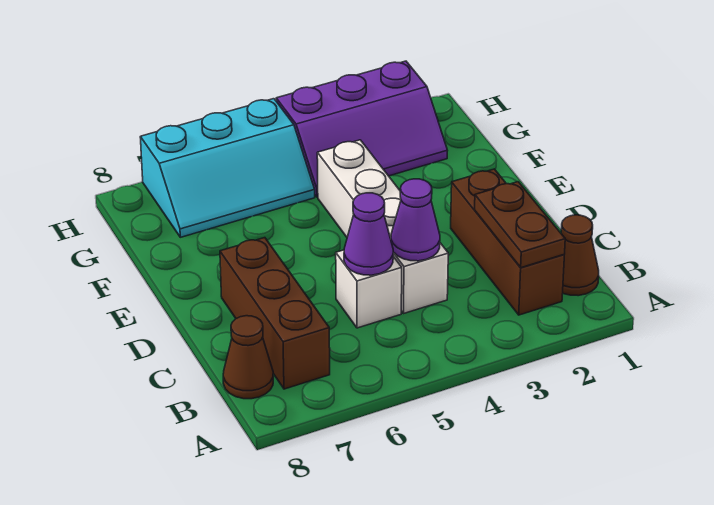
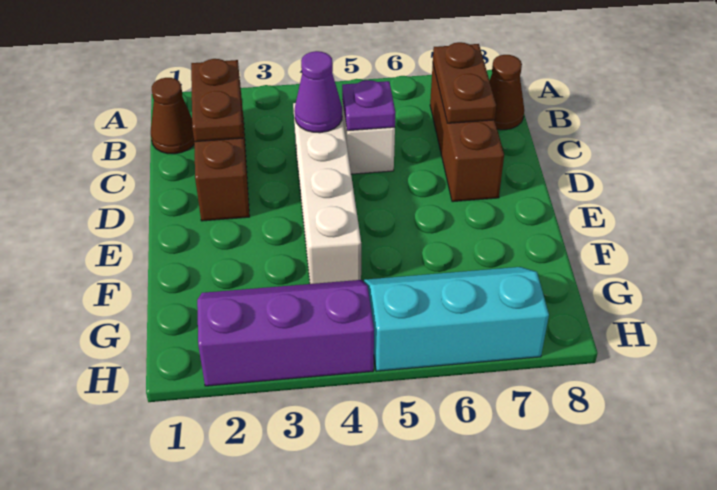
none -> brown 1x2 plate [433,42,496,123]
purple 1x1 cone [344,193,393,275] -> purple 1x1 plate [342,80,396,131]

